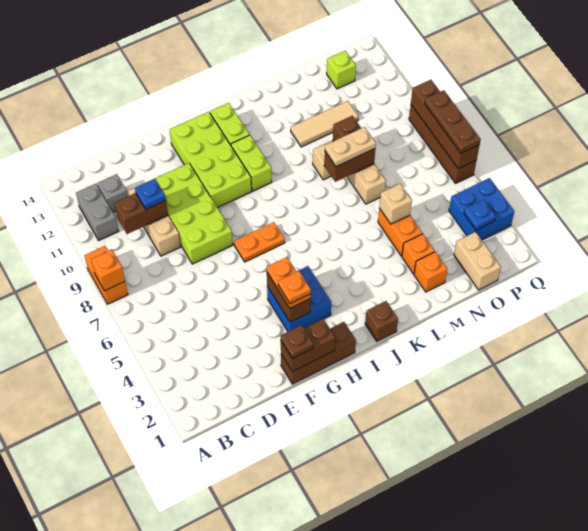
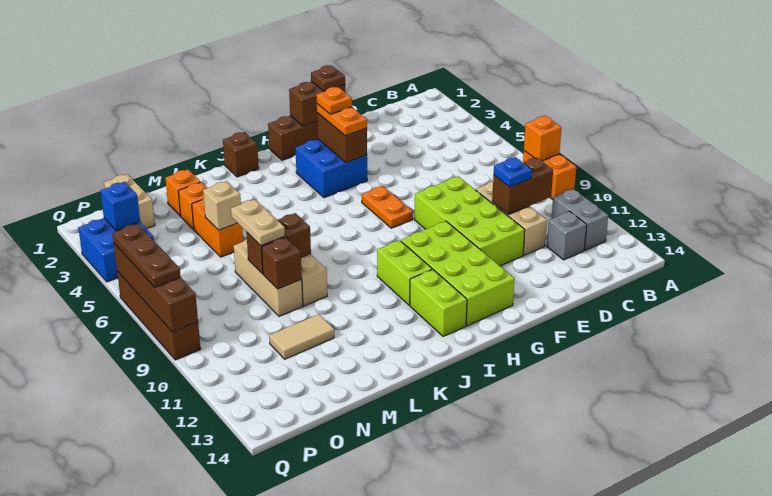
orange 1x2 plate [234,222,285,262] -> orange 1x2 plate turned to [362,186,413,228]
tan 1x2 plate [325,127,376,166] -> tan 1x2 plate turned to [231,199,285,246]
tan 1x3 tile [291,101,358,147] -> tan 1x2 tile [269,314,334,359]
lime 1x1 brick [327,51,356,89] -> none
blue 1x1 plate [464,200,496,230] -> blue 1x1 brick [101,182,140,231]

